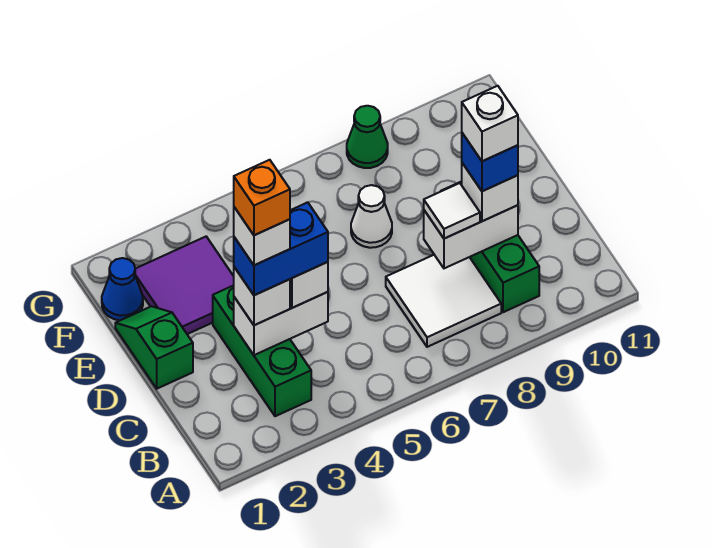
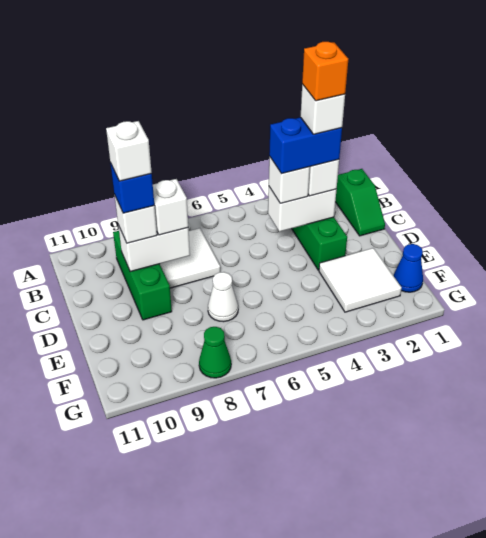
white 1x1 tile [424,183,480,239] -> white 1x1 brick [153,179,188,235]
green 1x2 slope [115,306,193,389] -> green 1x2 slope moved to [335,169,385,236]
purple 2x2 tile [135,237,234,334] -> white 2x2 tile [319,248,402,312]

